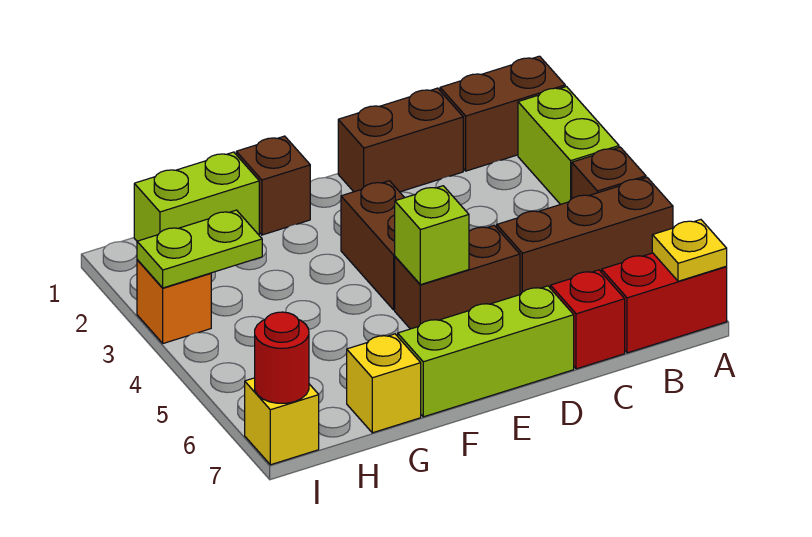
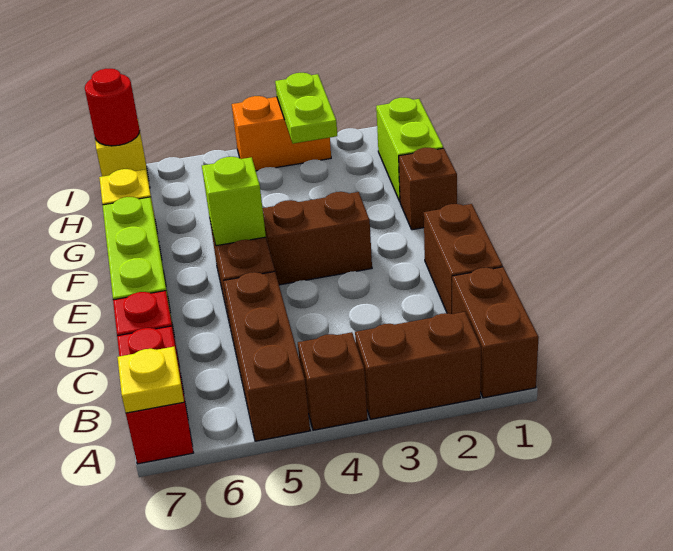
lime 1x2 brick [518,87,619,205] -> brown 1x2 brick [355,312,481,419]
orange 1x1 brick [137,260,211,343] -> orange 1x2 brick [232,96,331,171]

